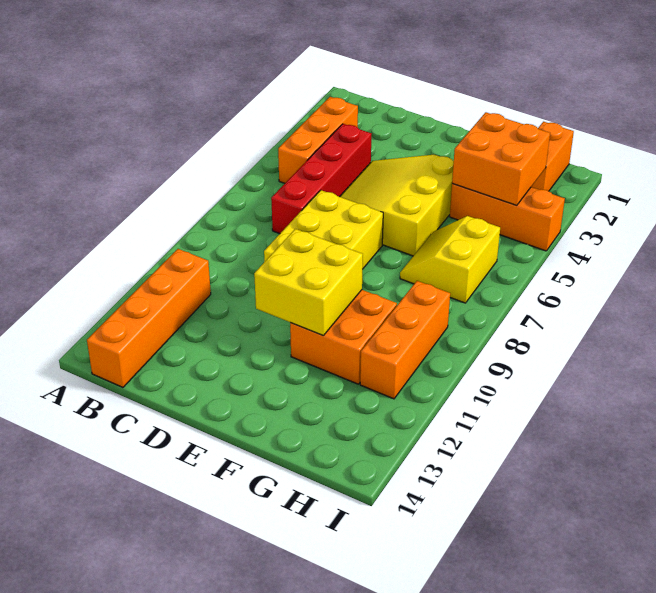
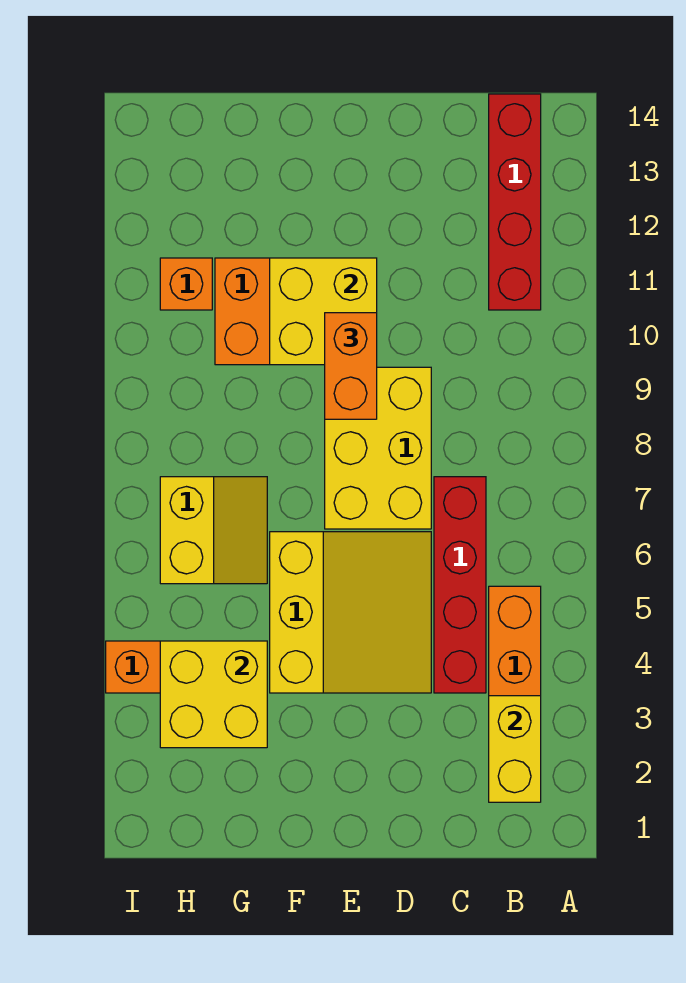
none -> yellow 1x2 brick [489,696,541,802]
orange 1x4 brick [87,249,211,387] -> red 1x4 brick [489,94,541,310]
orange 2x2 brick [452,112,550,206] -> yellow 2x2 brick [160,641,267,748]
orange 1x2 brick [531,122,574,191] -> orange 1x2 brick moved to [325,313,377,419]
orange 1x3 brick [360,281,450,399] -> orange 1x1 brick [160,258,212,310]

